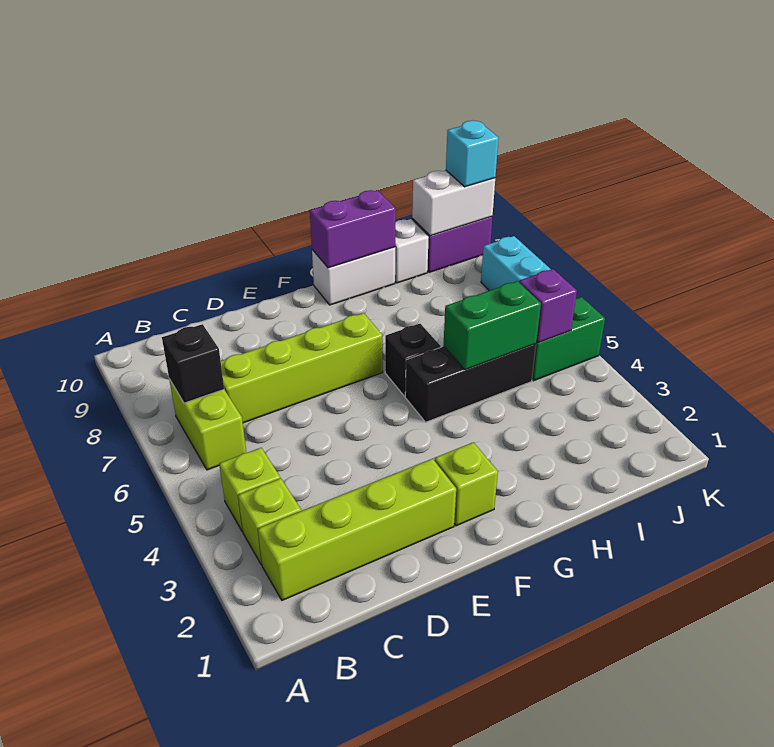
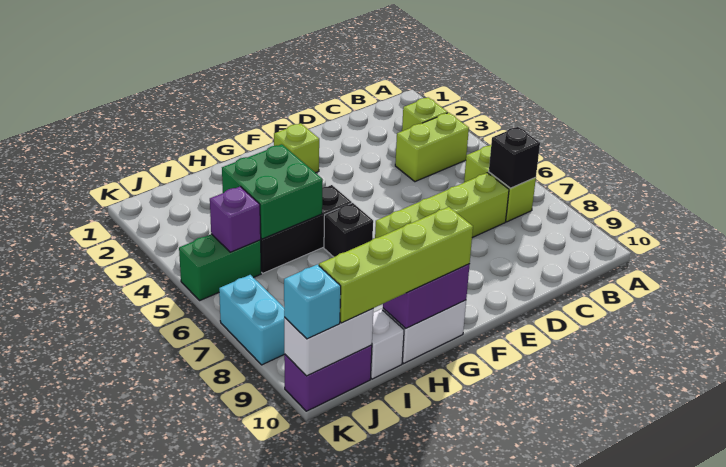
lime 1x4 brick [258,459,456,600] -> lime 1x4 brick moved to [319,207,473,323]
lime 1x1 brick [219,448,280,532] -> lime 1x2 brick [395,113,469,182]
green 1x2 brick [443,281,541,370] -> green 2x2 brick [222,144,323,239]

